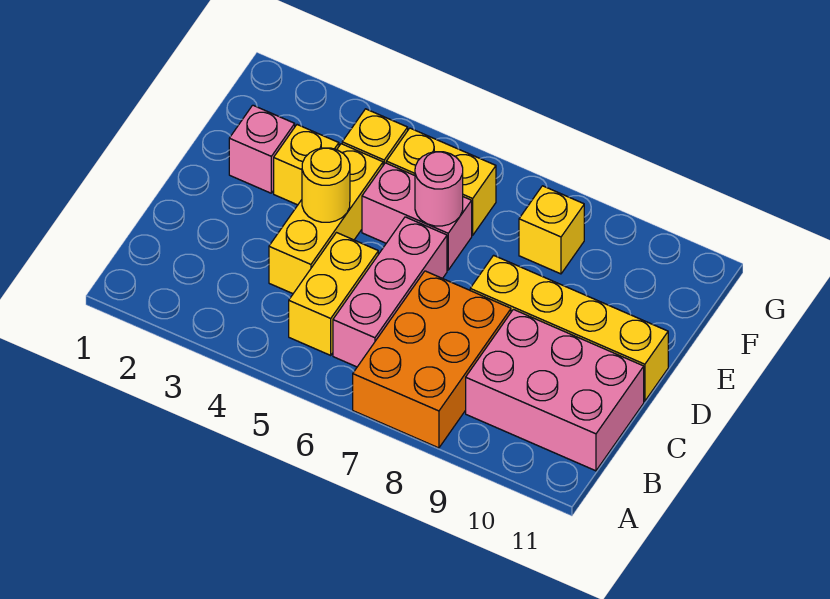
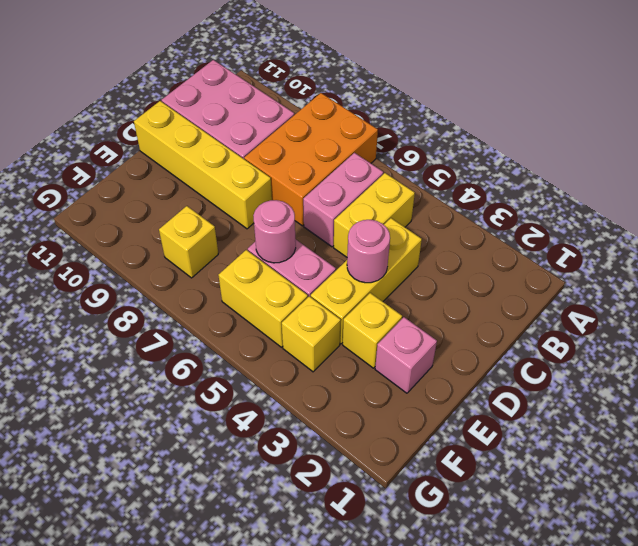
pink 1x3 brick [333,217,447,367] -> pink 1x2 brick [303,153,383,247]
yellow 1x1 round brick [302,148,350,222] -> pink 1x1 round brick [347,220,390,283]

